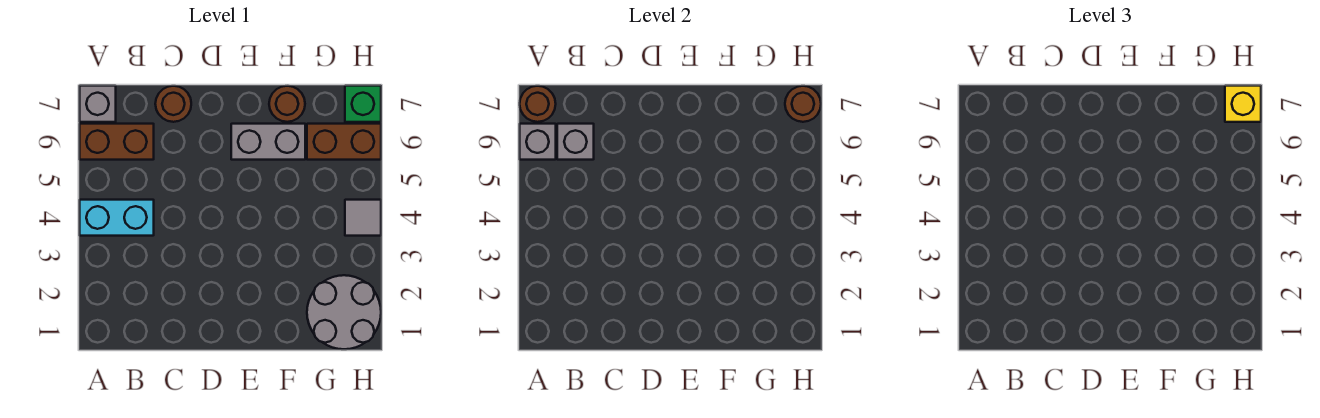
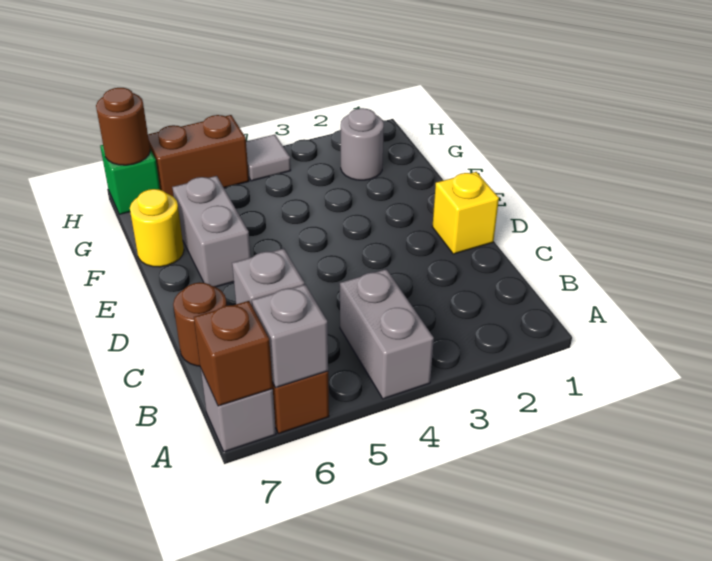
cyan 1x2 brick [80,200,154,236] -> grey 1x2 brick [340,269,434,399]
brown 1x1 round brick [520,86,556,122] -> brown 1x1 brick [194,301,273,406]
brown 1x1 round brick [269,86,305,122] -> yellow 1x1 round brick [130,189,184,267]
grey 2x2 round brick [307,275,381,349] -> grey 1x1 round brick [341,108,384,180]
brown 1x2 brick [307,124,381,160] -> brown 1x2 brick turned to [148,115,249,197]
yellow 1x1 brick [1225,86,1261,122] -> yellow 1x1 brick moved to [432,172,499,254]

